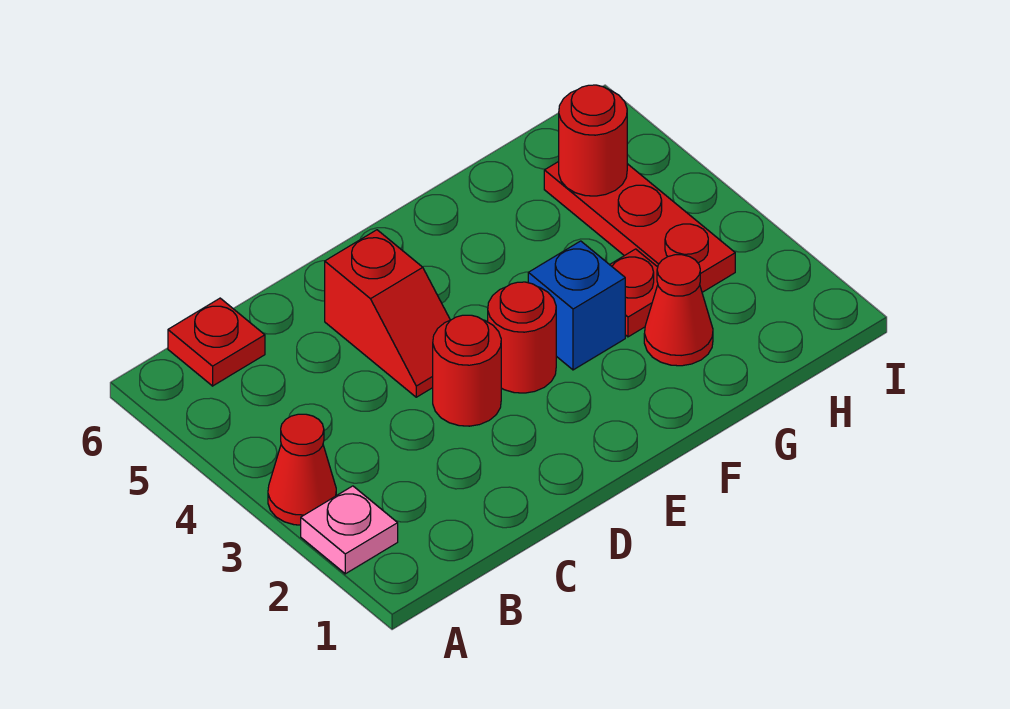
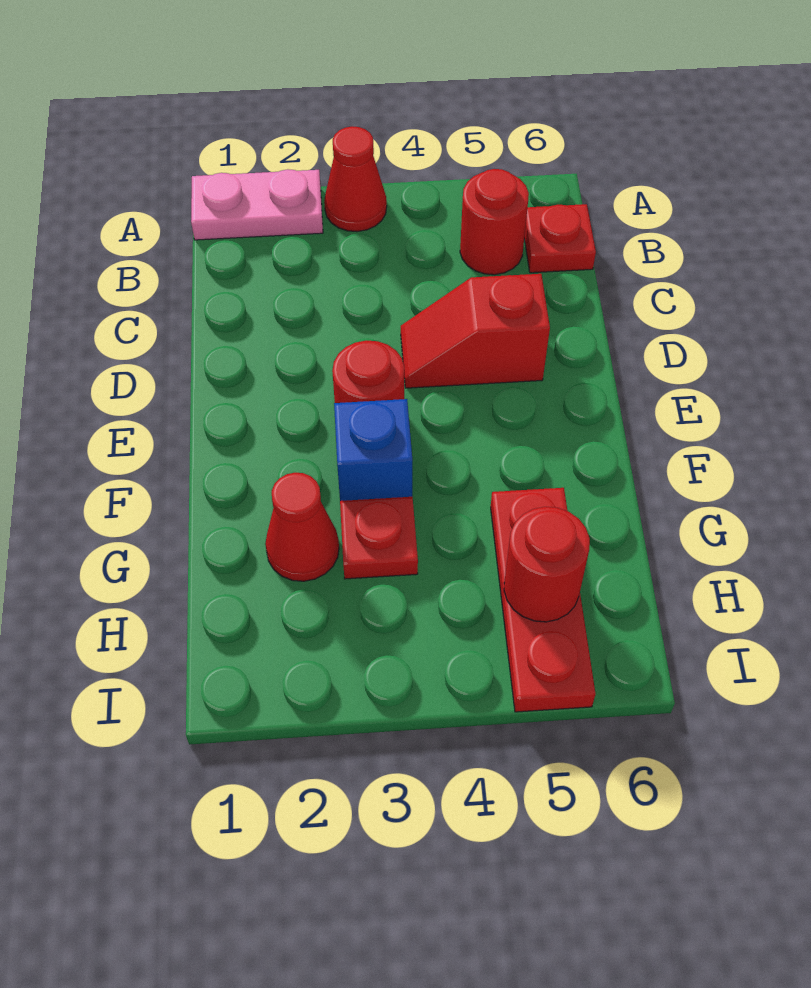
pink 1x1 plate [301,486,398,574] -> pink 1x2 plate [191,169,323,240]
red 1x1 round brick [433,315,501,426] -> red 1x1 round brick moved to [460,169,529,275]
red 1x3 plate [544,162,735,292] -> red 1x3 plate turned to [491,488,595,712]

